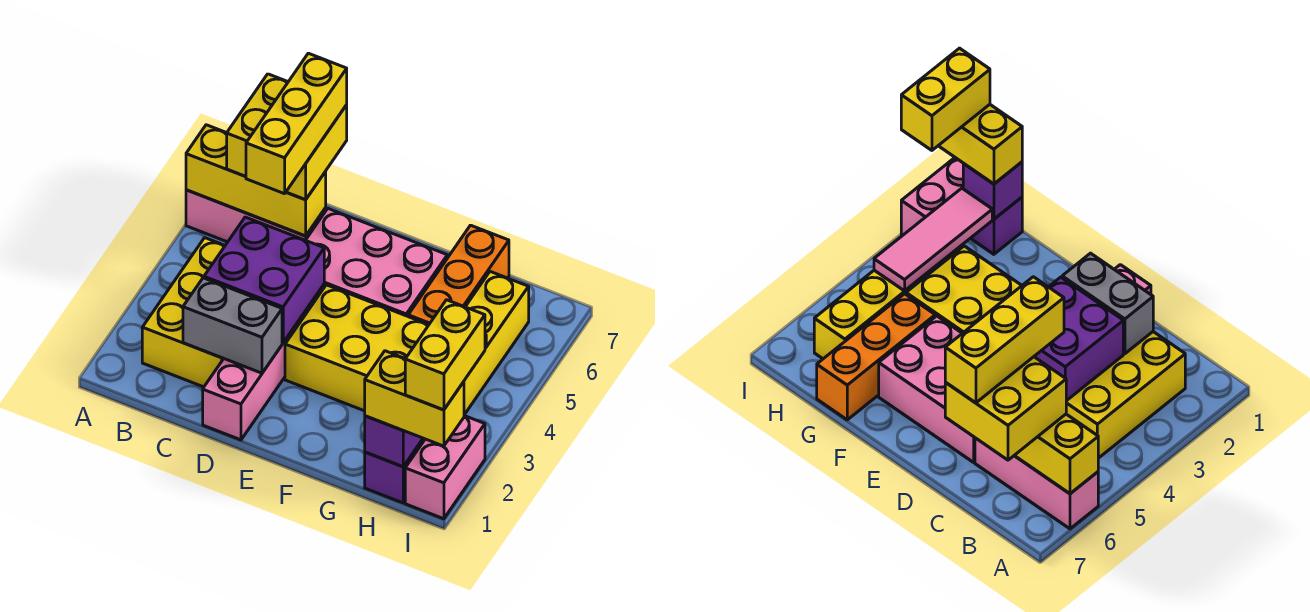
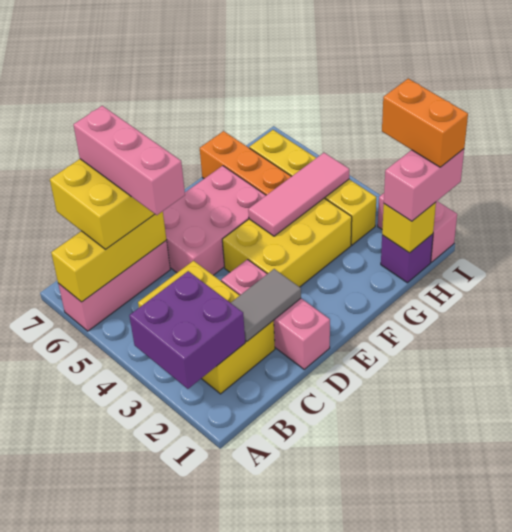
grey 1x2 brick [183,278,282,373] -> grey 1x2 tile [231,269,301,341]
purple 2x2 brick [204,217,324,343] -> purple 2x2 brick moved to [129,271,245,389]
yellow 1x3 brick [246,53,347,194] -> pink 1x3 brick [73,106,185,215]
purple 1x1 brick [365,416,423,467] -> yellow 1x1 brick [382,202,436,253]
yellow 1x2 brick [365,351,464,446] -> pink 1x2 brick [384,149,464,221]
pink 1x3 tile [874,188,992,291] -> pink 1x3 tile turned to [248,153,349,236]
yellow 1x2 brick [405,300,485,410] -> orange 1x2 brick [382,79,468,167]

